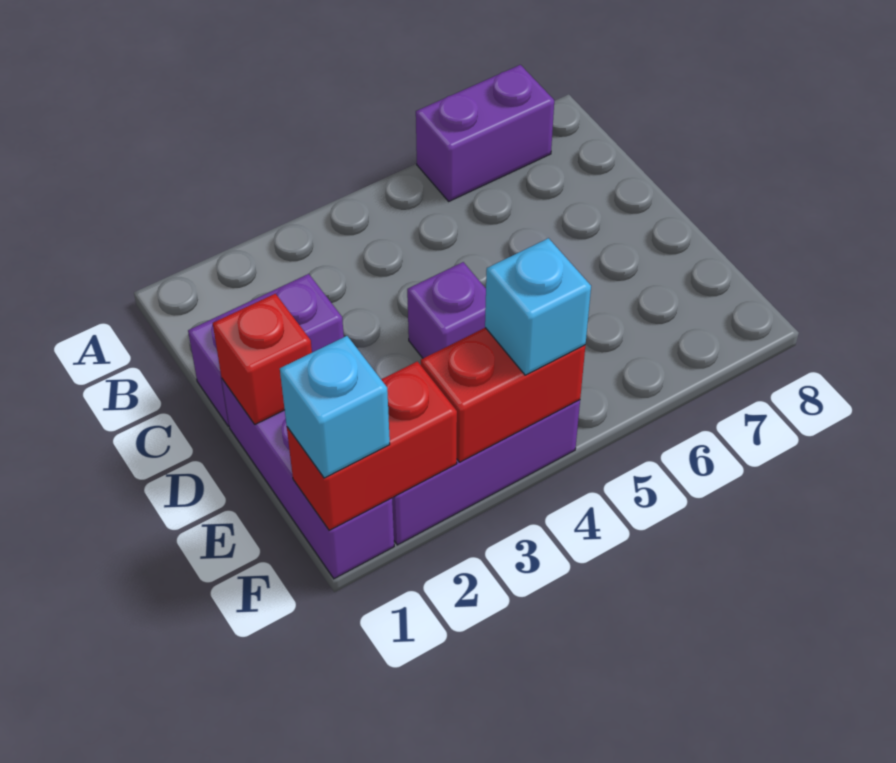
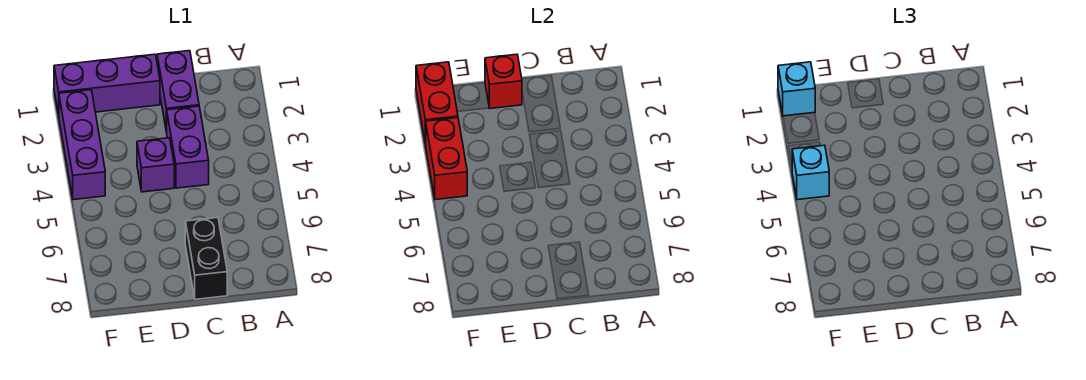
purple 1x2 brick [416,65,554,201] -> purple 1x2 brick moved to [167,106,209,188]
none -> black 1x2 brick [185,217,227,299]

